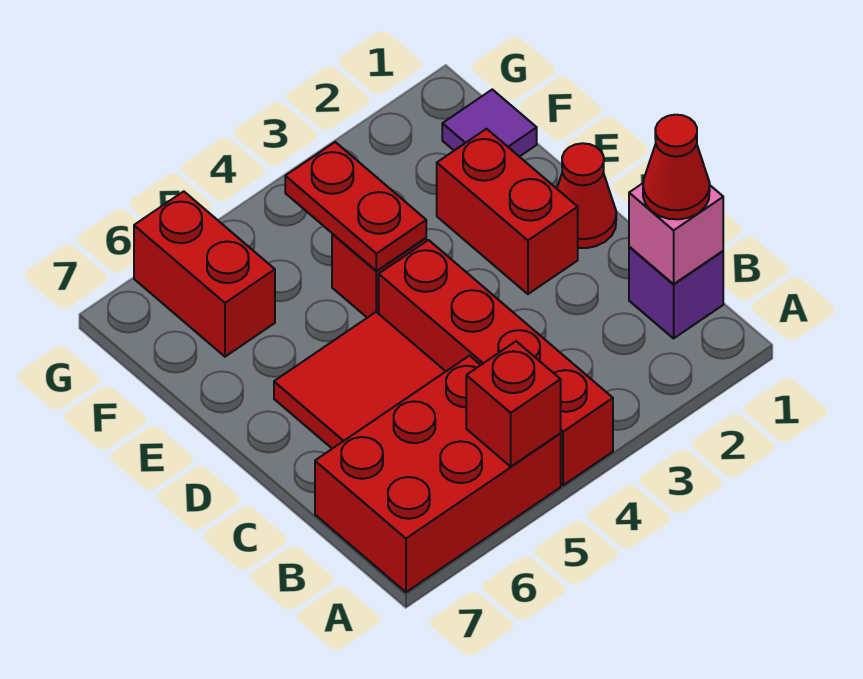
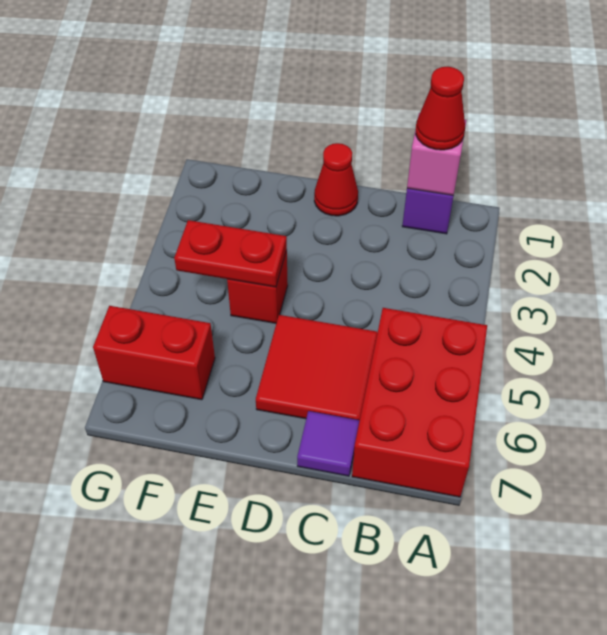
red 1x4 brick [379,240,613,485] -> none
red 1x1 brick [466,341,561,466] -> none
red 1x2 brick [437,129,578,294] -> none
purple 1x1 tile [442,89,537,157] -> purple 1x1 tile moved to [297,411,359,476]

